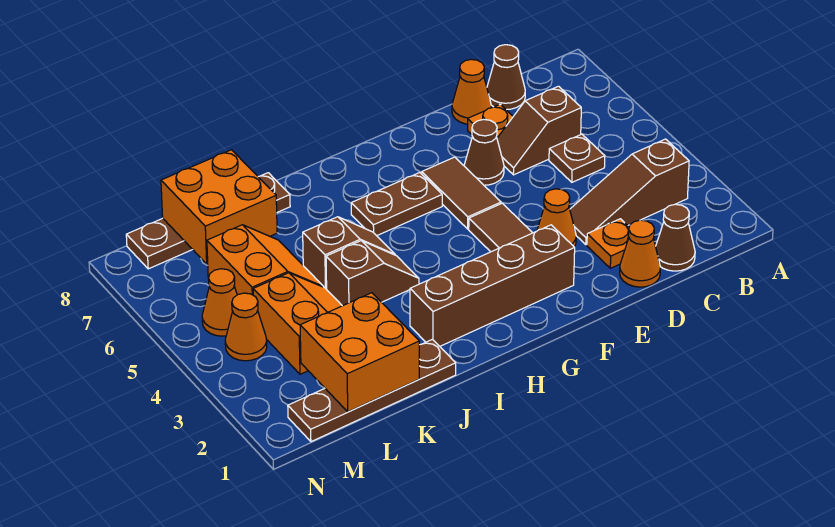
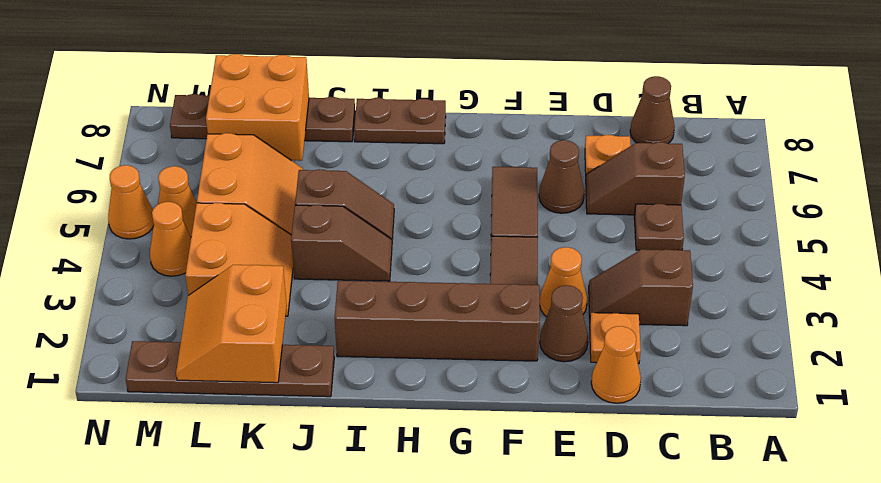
brown 1x3 slope [570,139,689,245] -> brown 1x2 slope [589,249,693,326]
brown 1x1 cone [656,204,695,271] -> brown 1x1 cone moved to [540,285,588,362]
orange 1x1 cone [452,59,491,124] -> orange 1x1 cone moved to [108,165,154,239]
brown 1x2 plate [351,173,442,236] -> brown 1x2 plate moved to [354,98,446,144]
orange 2x2 brick [300,293,419,412] -> orange 2x2 slope [176,265,287,383]

